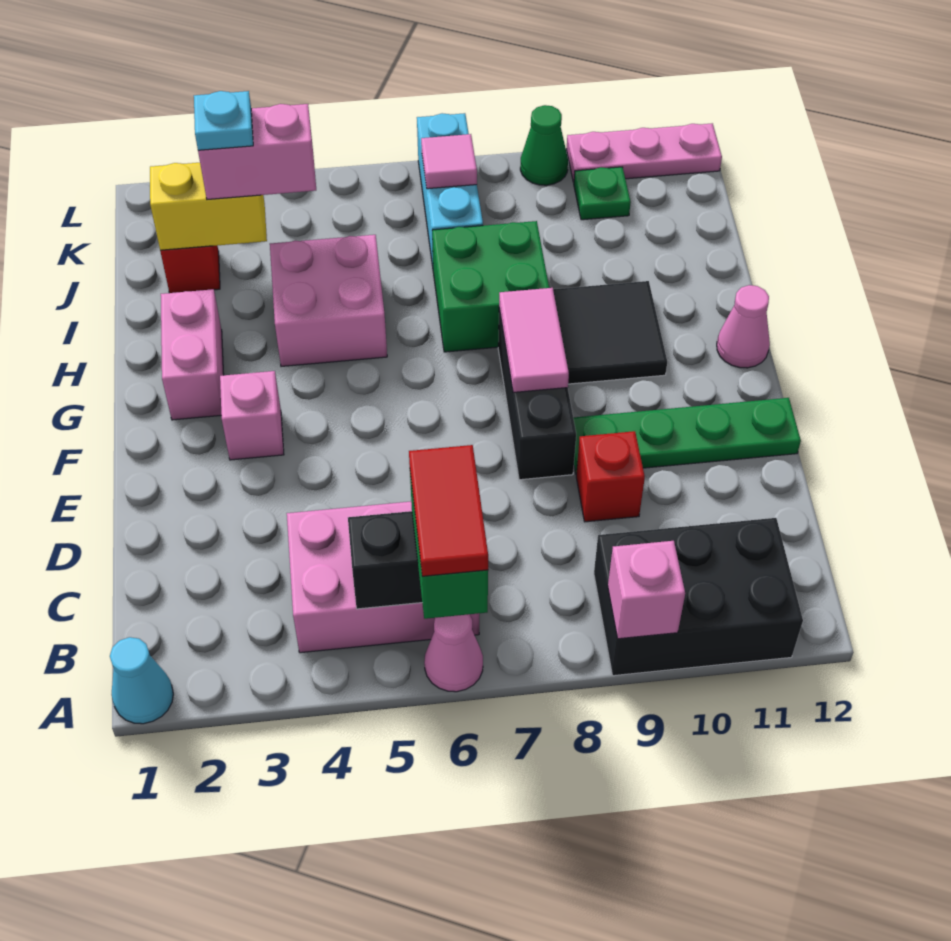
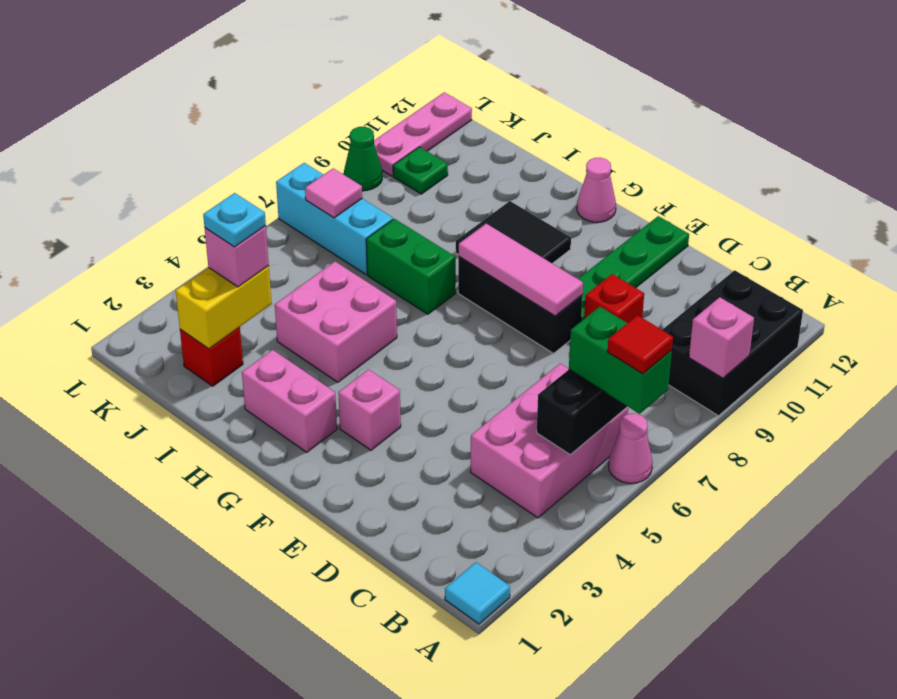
cyan 1x1 cone [110,637,173,724] -> cyan 1x1 tile [445,562,510,624]
red 1x2 tile [409,445,488,576] -> red 1x1 tile [607,315,673,374]
pink 1x2 tile [499,288,569,393] -> pink 1x3 tile [459,224,583,316]
green 2x2 brick [432,221,549,352] -> green 1x2 brick [366,219,456,314]
pink 1x2 brick [198,104,316,199] -> pink 1x1 brick [205,226,269,287]

